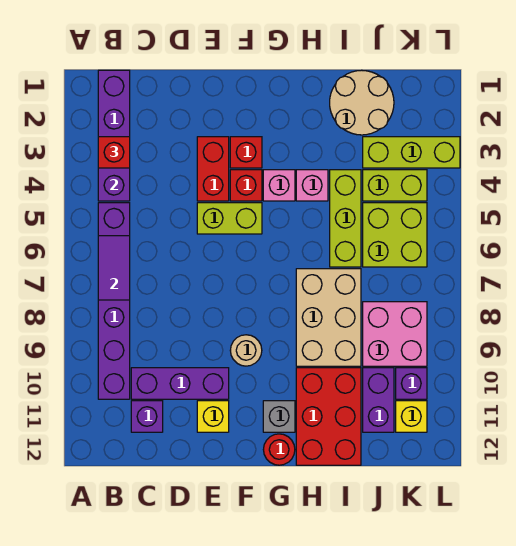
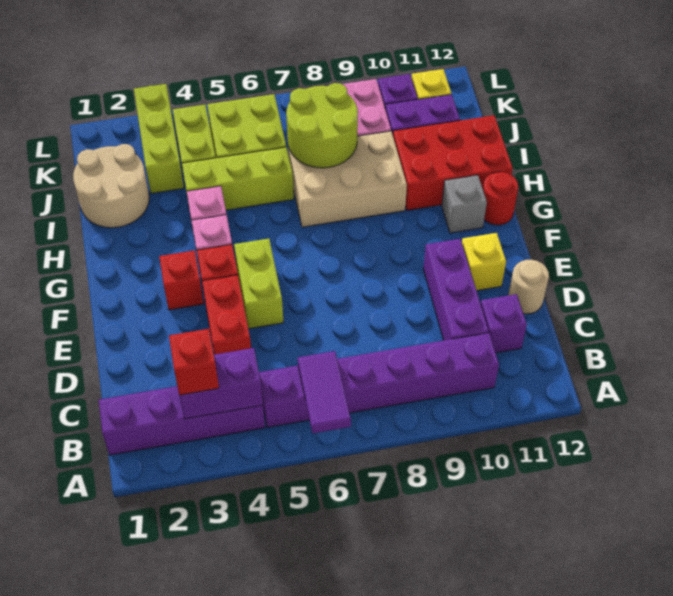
purple 1x2 tile [98,236,130,300] -> purple 1x2 tile turned to [298,351,351,433]
red 1x2 brick [197,137,229,201] -> red 1x2 brick turned to [202,275,251,355]
tan 1x1 round brick [230,335,262,366] -> tan 1x1 round brick moved to [508,260,549,314]
none -> lime 2x2 round brick [286,83,358,168]

